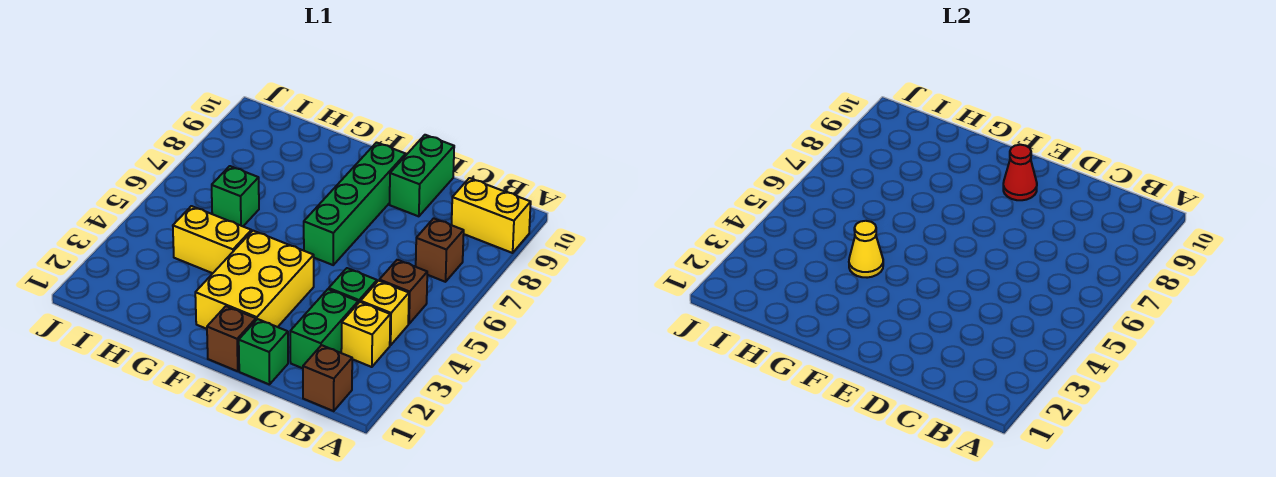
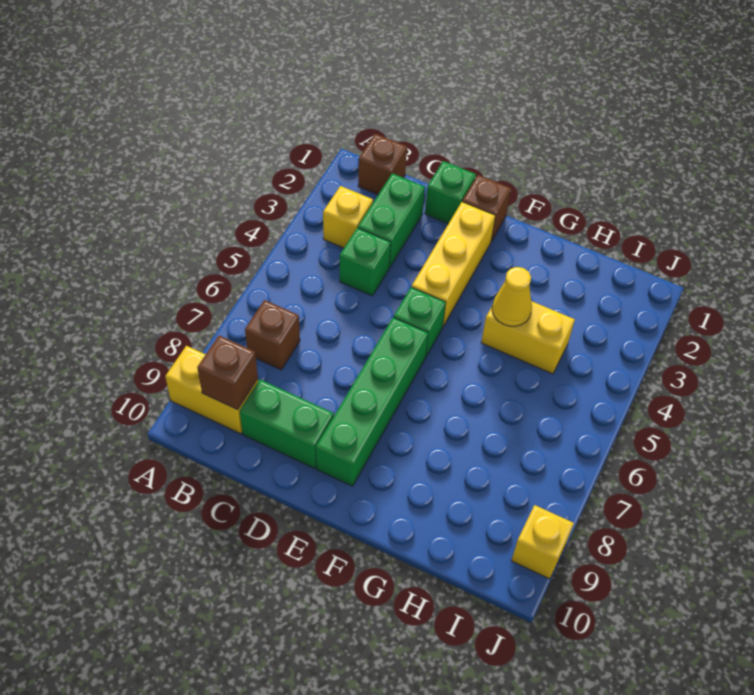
yellow 1x1 brick [361,281,409,345] -> yellow 1x1 brick moved to [511,505,574,579]
brown 1x1 brick [379,260,427,324] -> brown 1x1 brick moved to [197,336,258,410]
green 1x2 brick [390,135,454,216] -> green 1x2 brick turned to [240,380,334,469]
yellow 2x3 brick [195,231,314,329] -> yellow 1x3 brick [412,202,495,326]
red 1x1 cone [1003,145,1037,200] -> none
green 1x1 brick [212,166,259,226] -> green 1x1 brick moved to [394,287,446,356]

